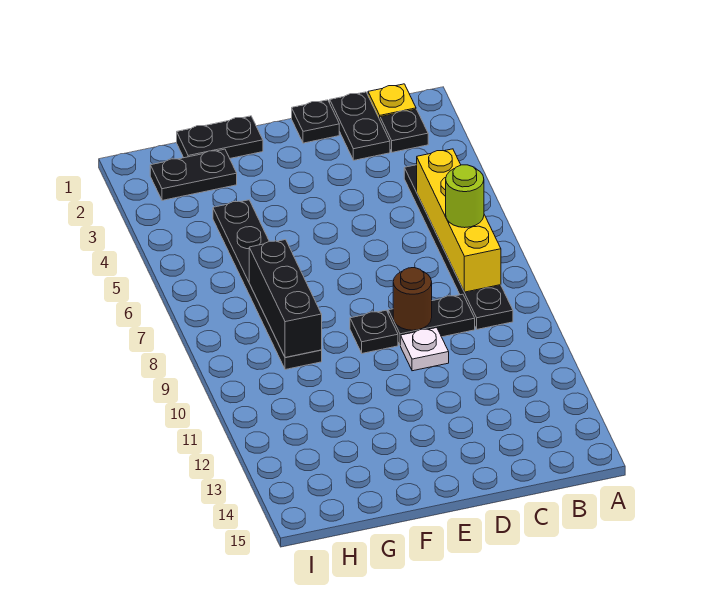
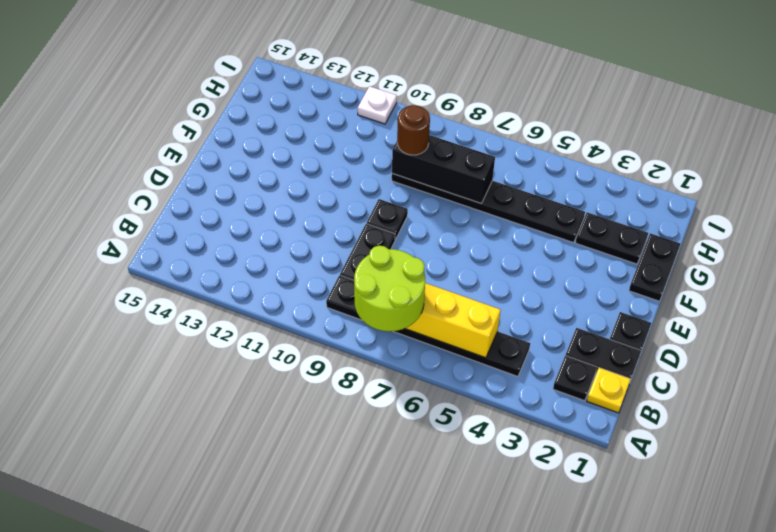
lime 1x1 round brick [446,165,484,228] -> lime 2x2 round brick [354,246,425,331]
brown 1x1 round brick [393,268,432,330] -> brown 1x1 round brick moved to [397,105,430,155]
white 1x1 plate [401,328,449,371] -> white 1x1 plate moved to [358,86,397,124]
black 1x2 plate [150,149,237,200] -> black 1x2 plate turned to [575,212,648,264]

